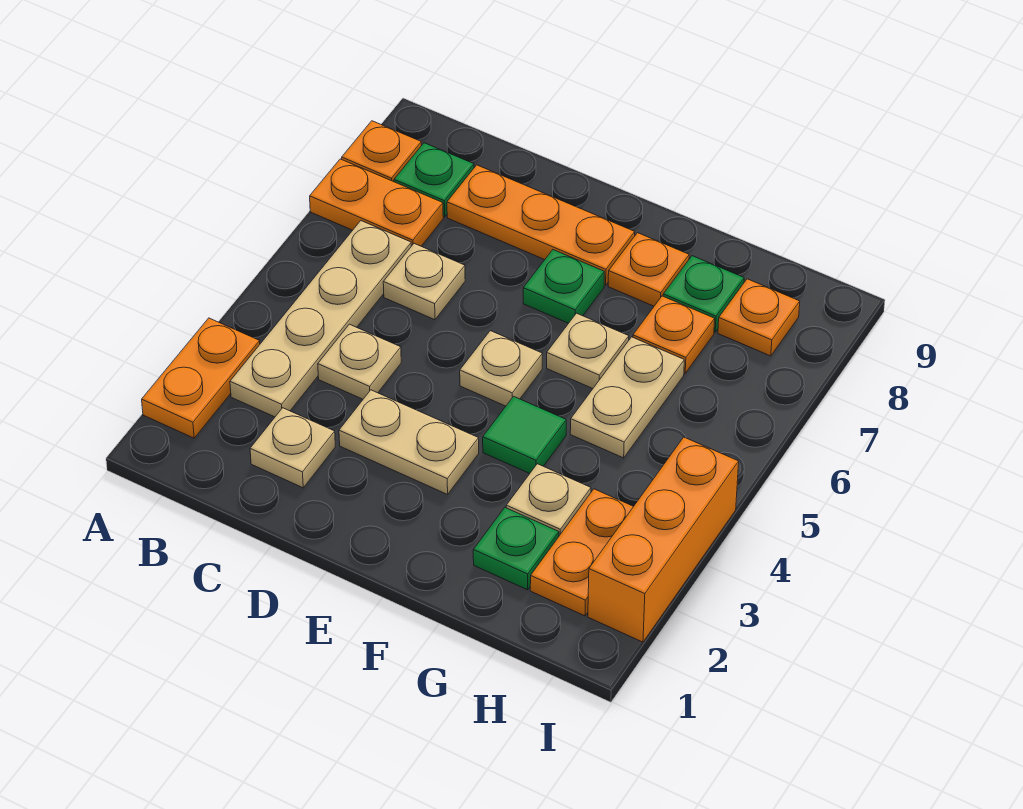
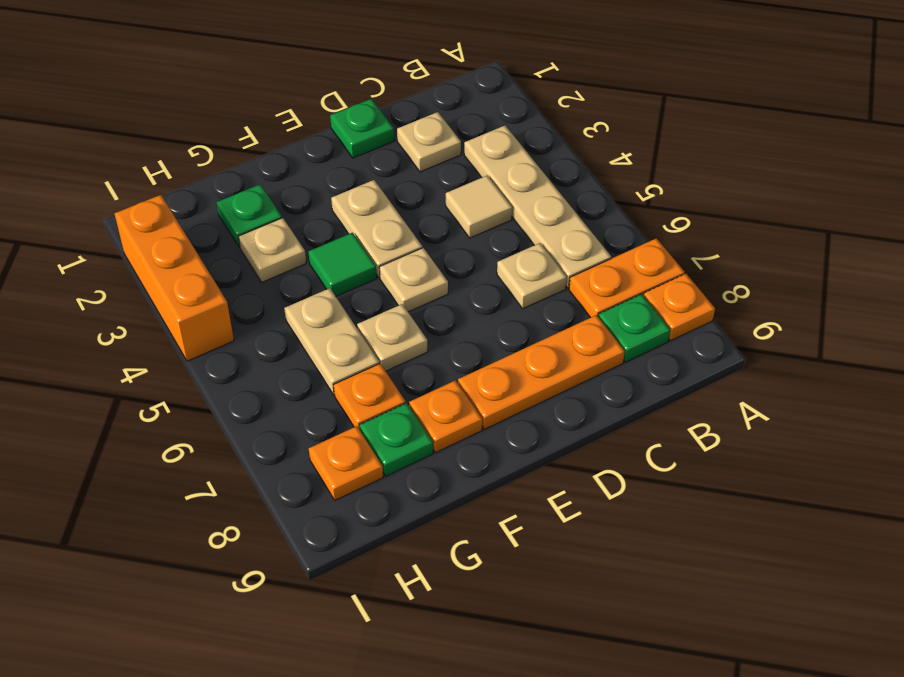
orange 1x2 plate [142,318,260,438] -> none
tan 1x1 plate [318,324,401,399] -> tan 1x1 tile [446,175,512,238]
tan 1x2 plate [339,390,479,494] -> tan 1x2 plate turned to [331,180,422,278]
green 1x1 plate [523,250,604,323] -> green 1x1 plate moved to [330,99,394,158]
orange 1x2 plate [530,489,634,616] -> none

